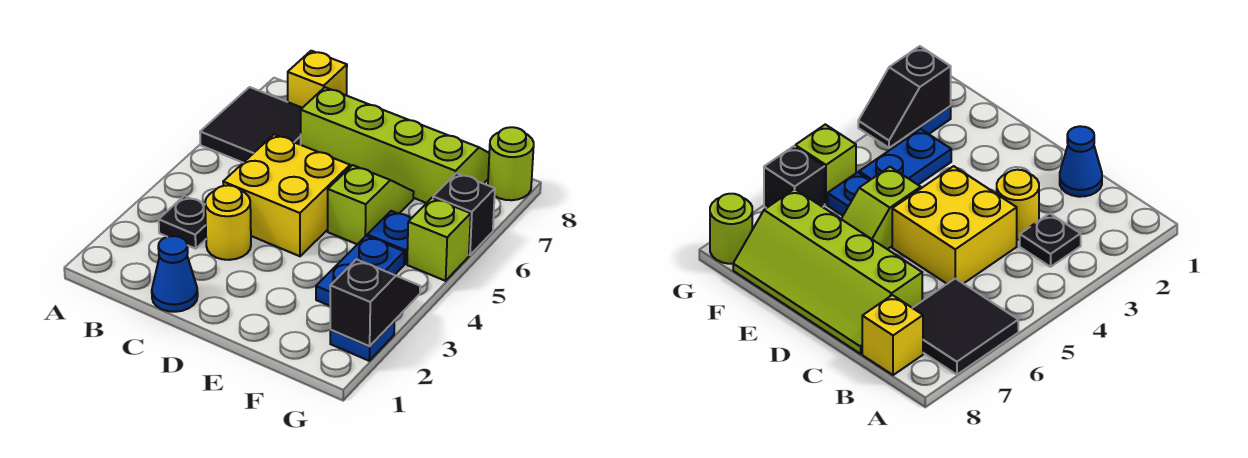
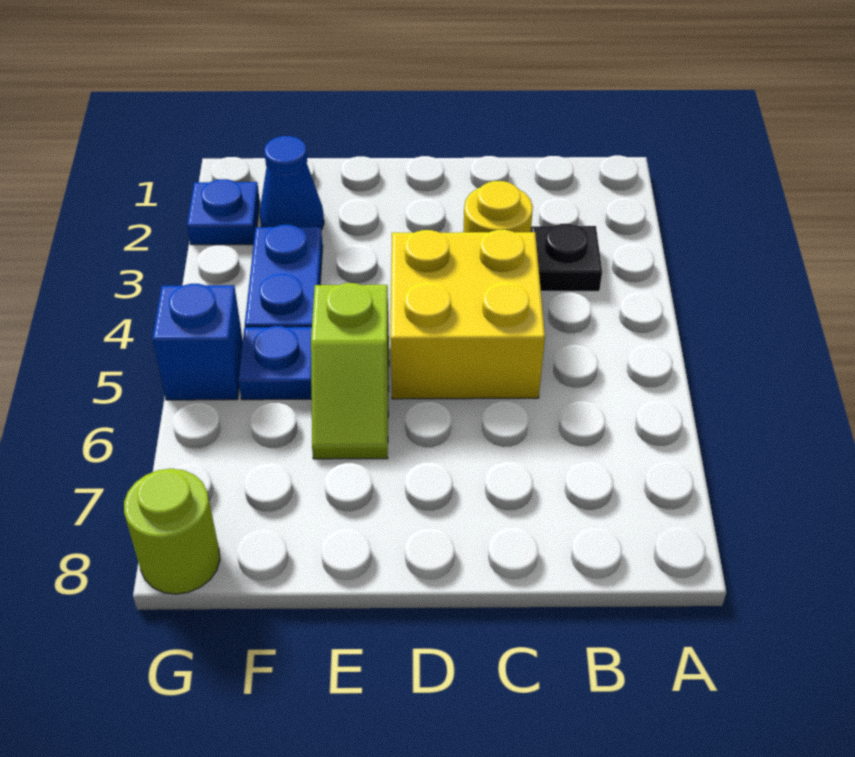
black 2x2 tile [200,87,302,163] -> none
yellow 1x1 brick [288,51,347,108] -> none
blue 1x1 cone [152,236,198,312] -> blue 1x1 cone moved to [259,136,324,230]
lime 2x4 slope [301,87,489,203] -> none
black 1x2 slope [330,259,420,346] -> none
lime 1x1 brick [407,198,471,281] -> blue 1x1 brick [152,284,243,400]
black 1x1 brick [433,173,495,255] -> none

